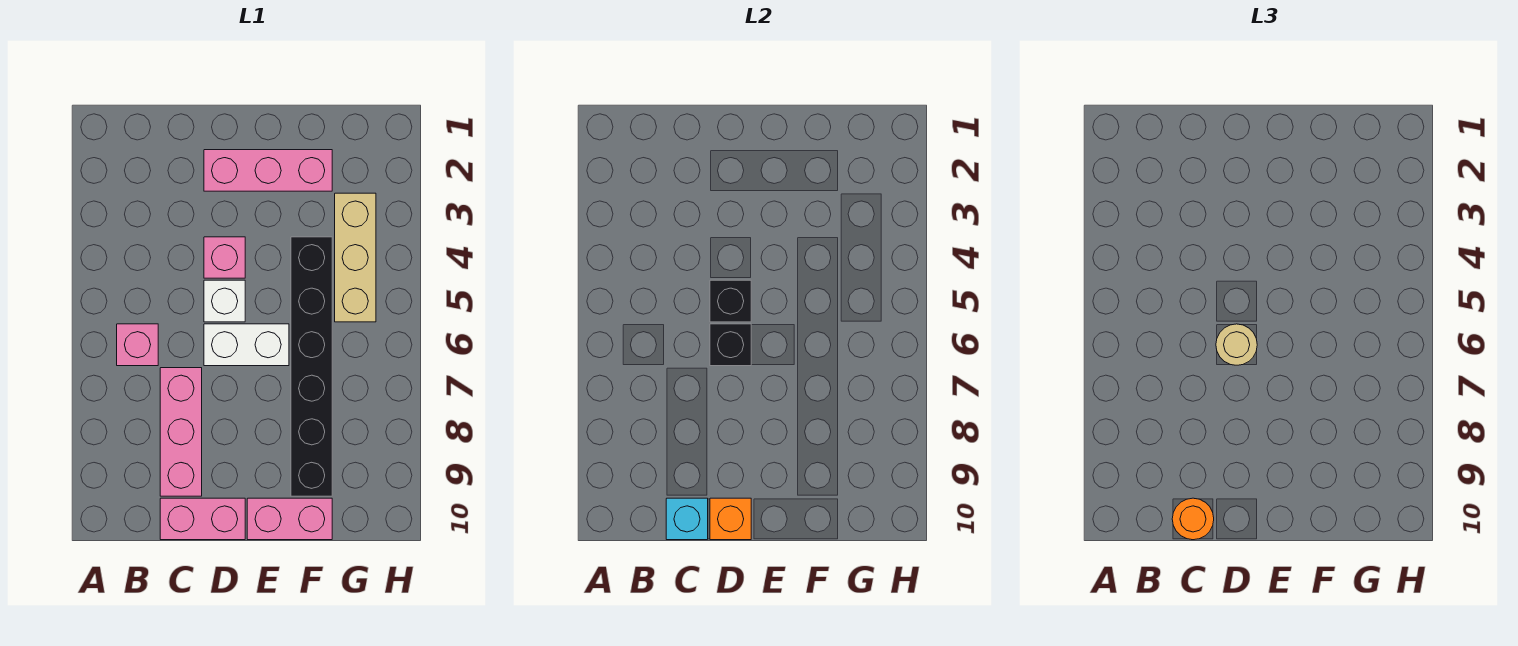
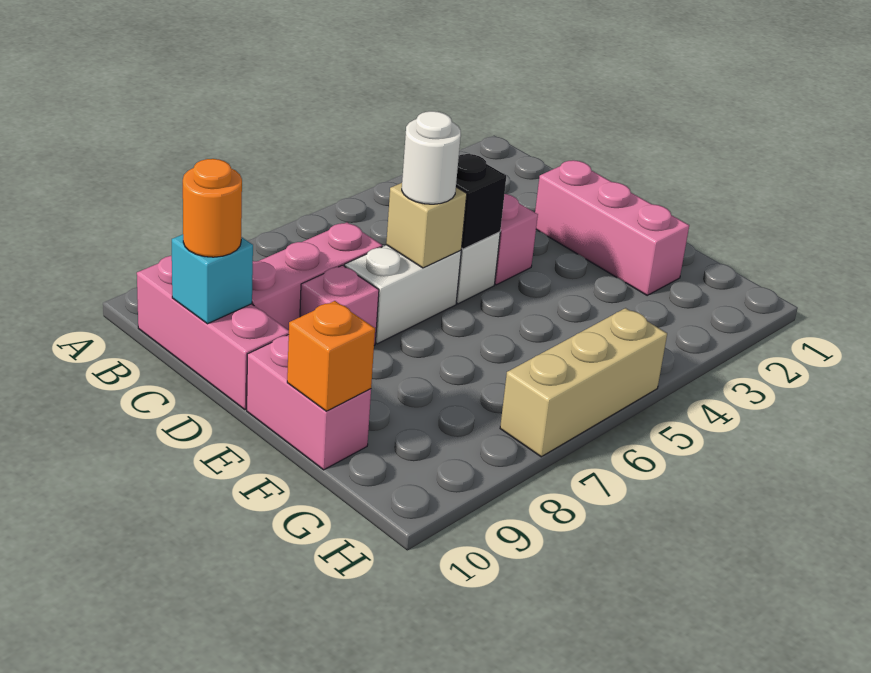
pink 1x1 brick [117,324,158,366] -> pink 1x1 brick moved to [300,265,379,345]
pink 1x2 brick [160,498,245,540] -> pink 1x3 brick [137,256,289,409]
white 1x2 brick [204,324,289,366] -> white 1x2 brick turned to [344,245,461,344]
black 1x1 brick [710,324,751,366] -> tan 1x1 brick [386,183,467,268]
tan 1x1 round brick [1216,324,1257,365] -> white 1x1 round brick [402,111,461,204]
orange 1x1 brick [710,498,751,540] -> orange 1x1 brick moved to [287,301,375,411]
black 1x6 brick [291,237,332,496] -> none
tan 1x3 brick [335,193,376,322] -> tan 1x3 brick moved to [500,308,667,457]

